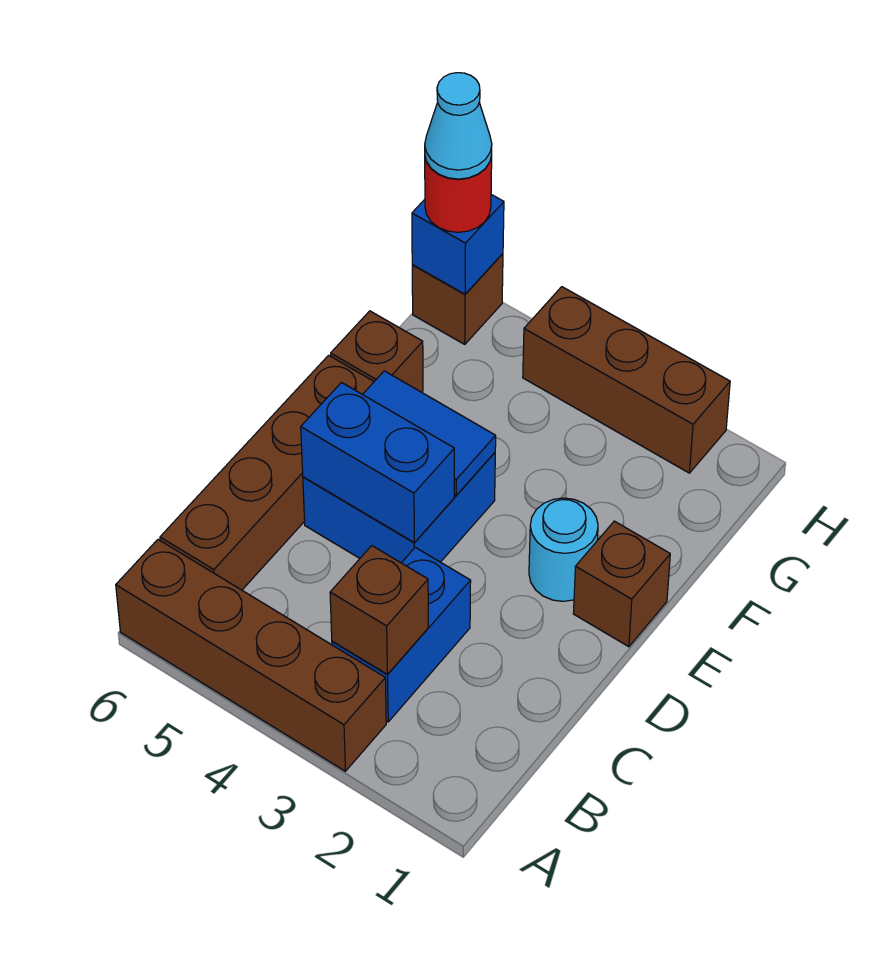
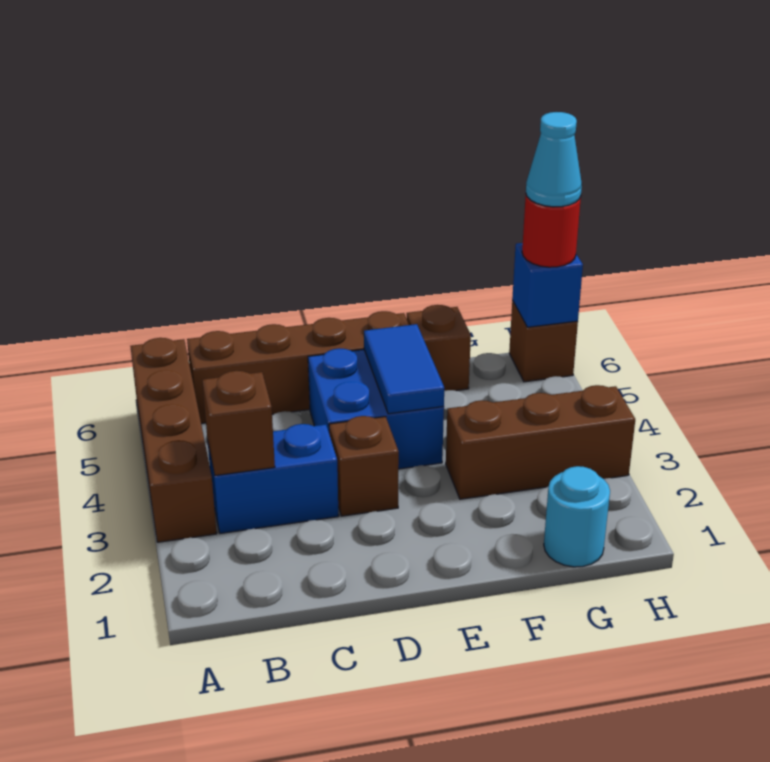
blue 1x2 brick [301,383,454,542] -> none
brown 1x1 brick [573,521,670,647] -> brown 1x1 brick moved to [329,416,399,516]
cyan 1x1 round brick [529,498,598,601] -> cyan 1x1 round brick moved to [544,466,610,567]
brown 1x3 brick [523,287,730,473] -> brown 1x3 brick turned to [446,385,635,499]

